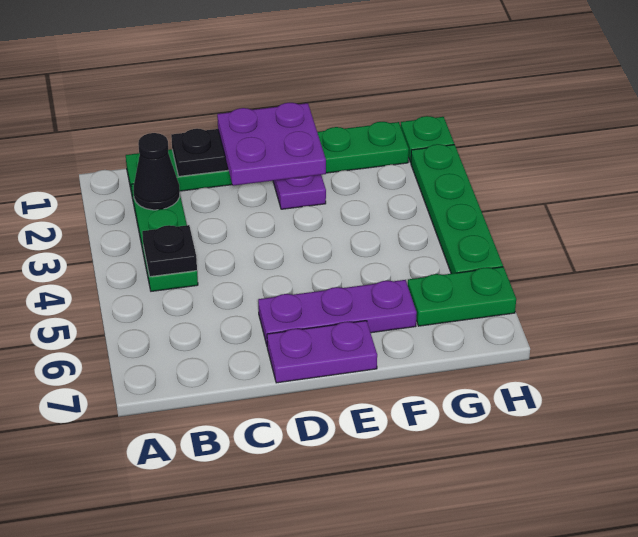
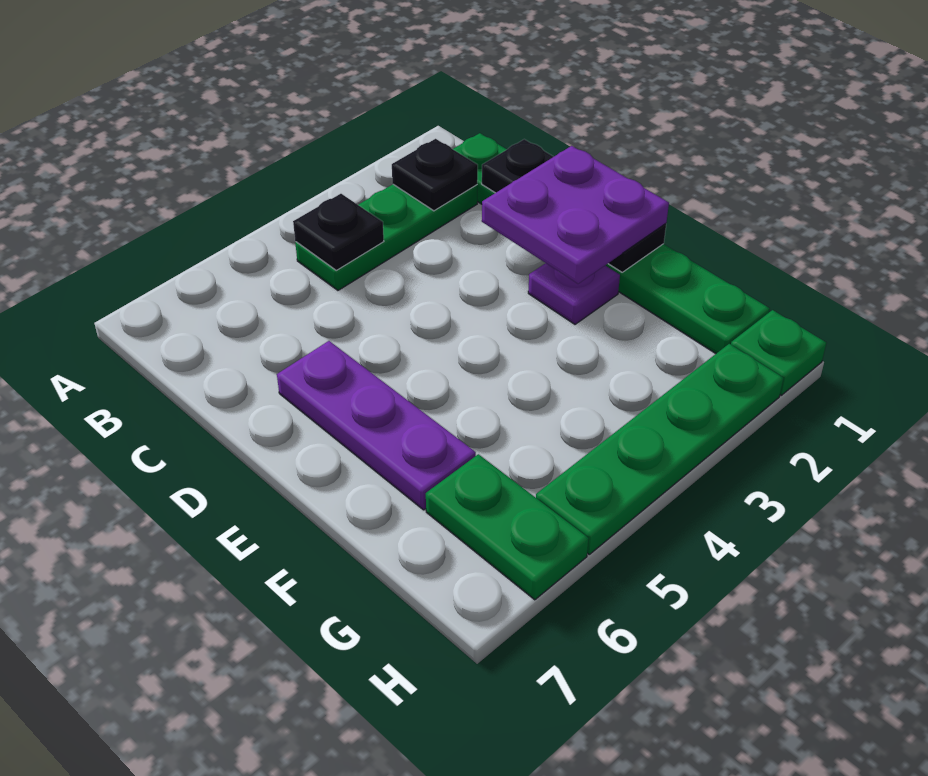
black 1x1 cone [133,133,180,210] -> black 1x1 plate [392,139,478,211]
purple 1x2 plate [267,321,377,383] -> none

